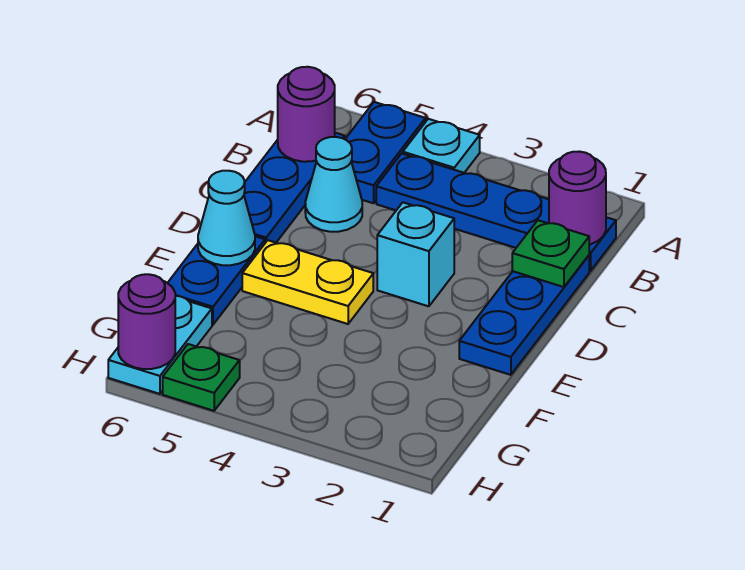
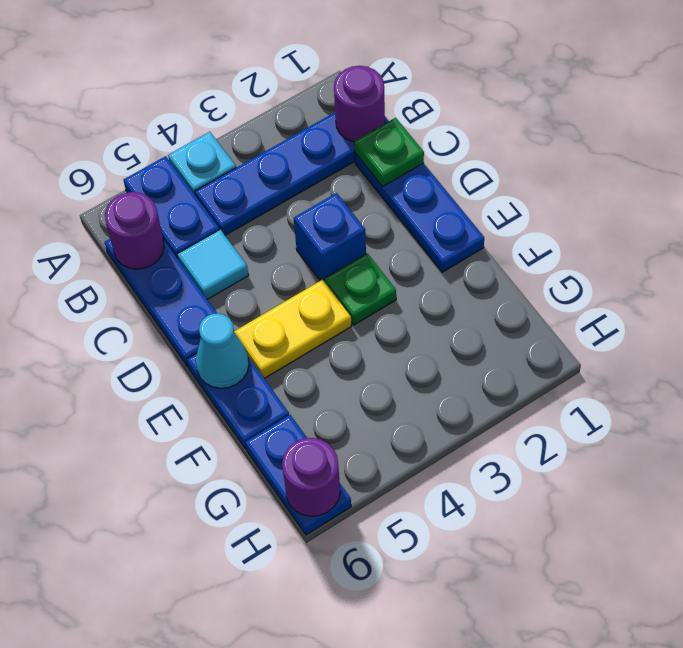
cyan 1x1 cone [305,137,362,232] -> cyan 1x1 tile [177,230,248,299]
cyan 1x1 brick [377,202,454,306] -> blue 1x1 brick [294,193,366,282]
cyan 1x2 plate [108,296,212,394] -> blue 1x2 plate [245,415,351,535]
green 1x1 plate [163,344,240,411] -> green 1x1 plate moved to [325,253,396,325]

